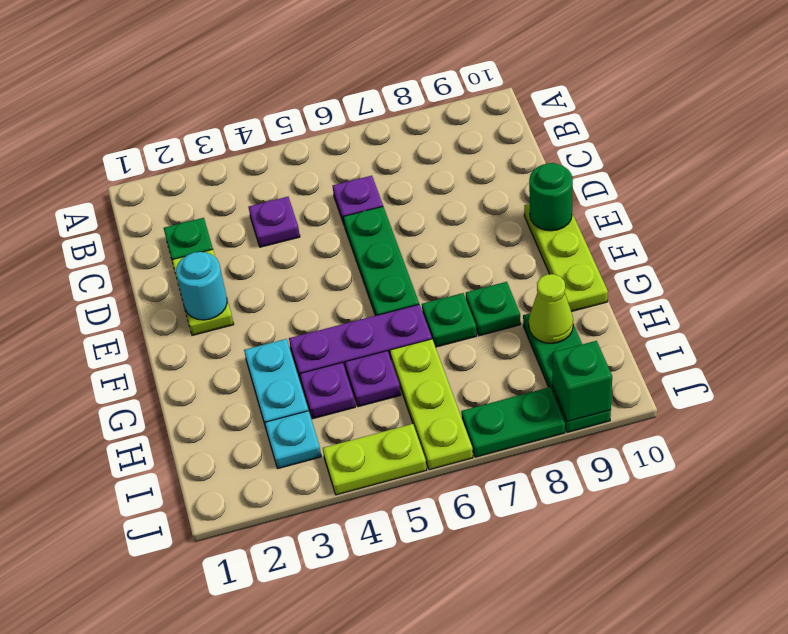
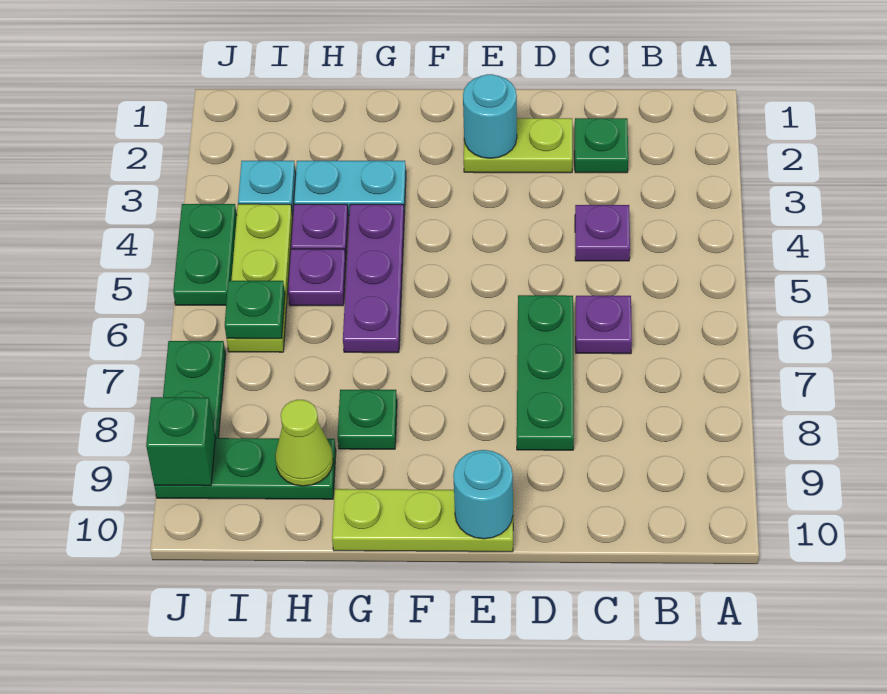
green 1x3 plate [343,207,419,316] -> green 1x3 plate turned to [517,295,574,450]
green 1x1 round brick [529,163,573,231] -> cyan 1x1 round brick [453,450,513,539]
green 1x1 plate [422,293,477,347] -> green 1x1 plate moved to [225,281,285,339]
lime 1x3 plate [390,339,473,470] -> lime 1x3 plate turned to [227,204,293,352]
lime 1x2 plate [323,424,427,495] -> green 1x2 plate [173,204,237,305]

